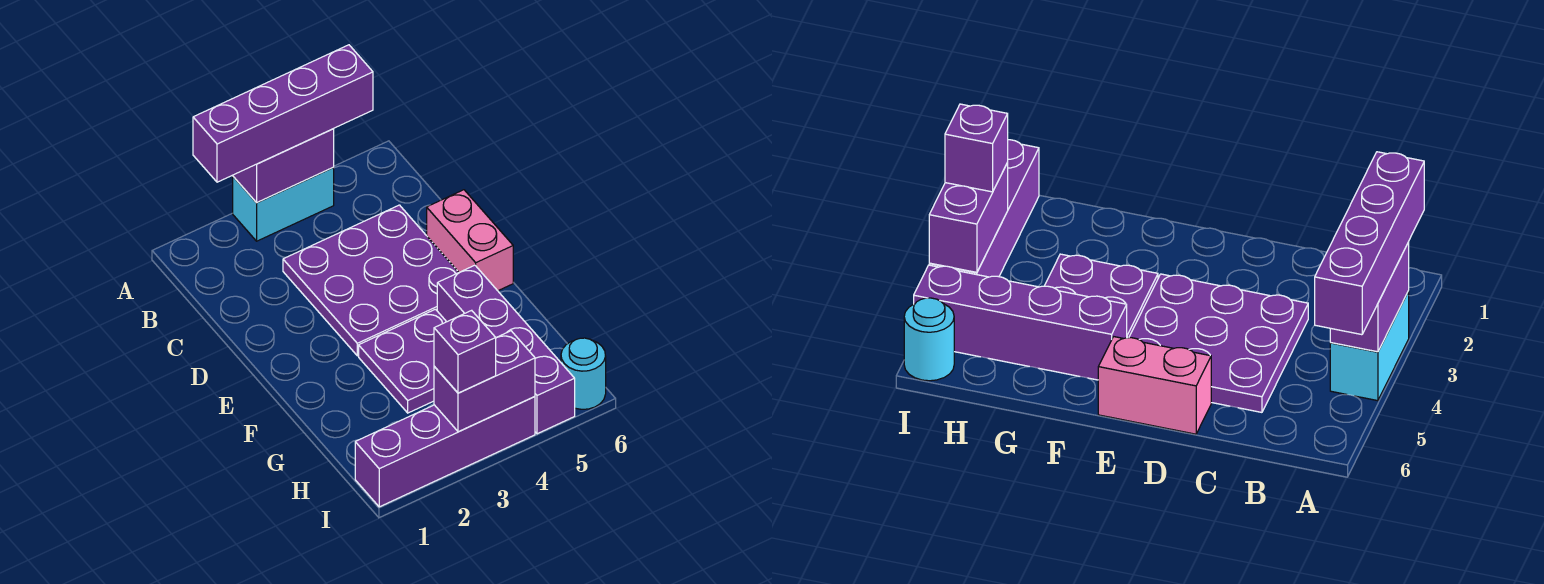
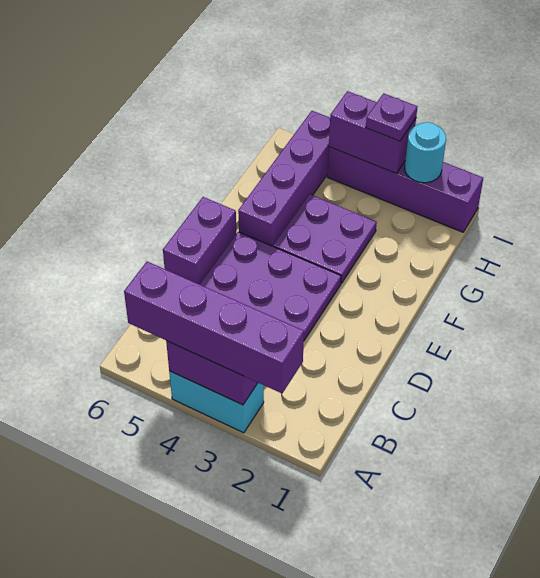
pink 1x2 brick [427,190,513,291] -> purple 1x2 brick [163,197,236,284]
purple 1x1 brick [434,310,496,393] -> purple 1x1 plate [366,93,417,141]
cyan 1x1 round brick [561,338,606,409] -> cyan 1x1 round brick moved to [405,122,446,183]

